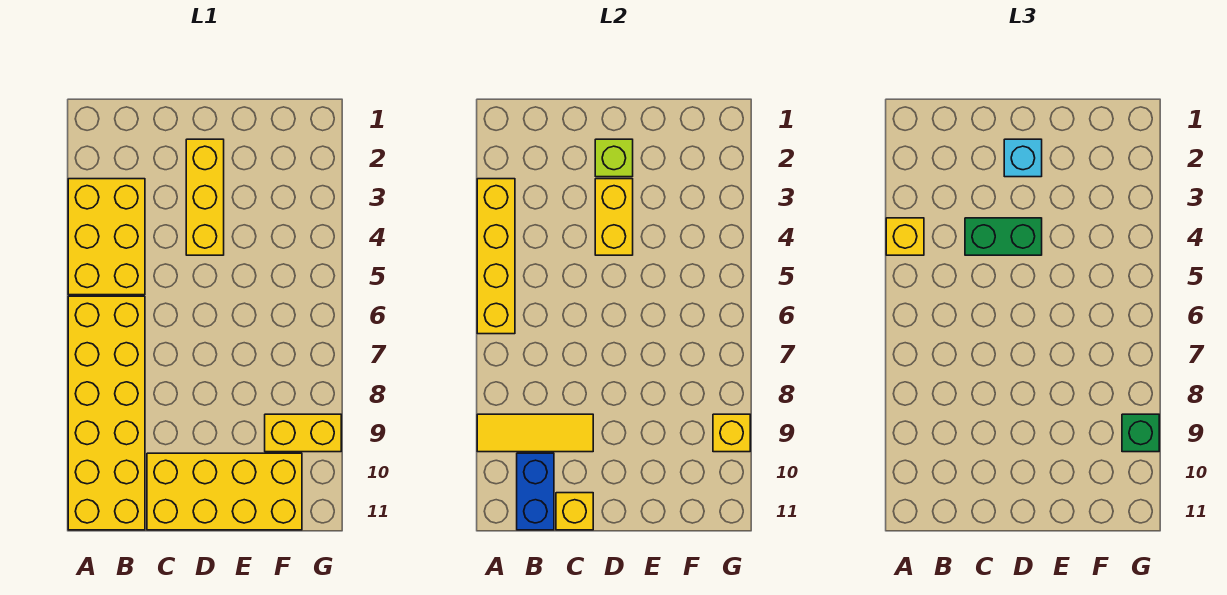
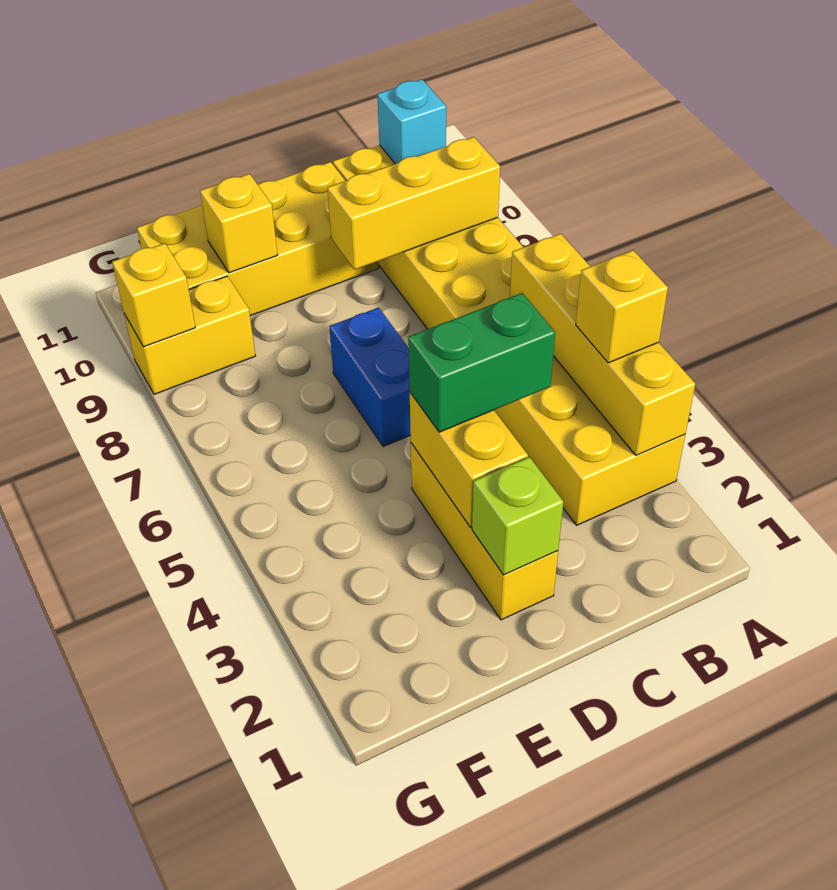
yellow 1x3 tile [477,414,593,452] -> yellow 1x3 brick [328,137,500,270]
blue 1x2 brick [517,453,554,530] -> blue 1x2 brick moved to [329,308,411,447]
yellow 1x1 brick [556,493,593,530] -> yellow 1x1 brick moved to [200,174,277,273]
cyan 1x1 brick [1004,139,1042,177] -> cyan 1x1 brick moved to [377,79,446,164]
green 1x1 brick [1122,414,1159,452] -> none

